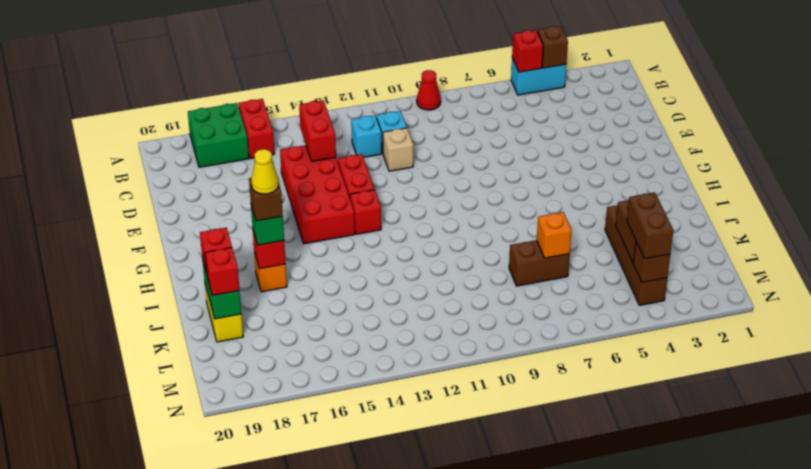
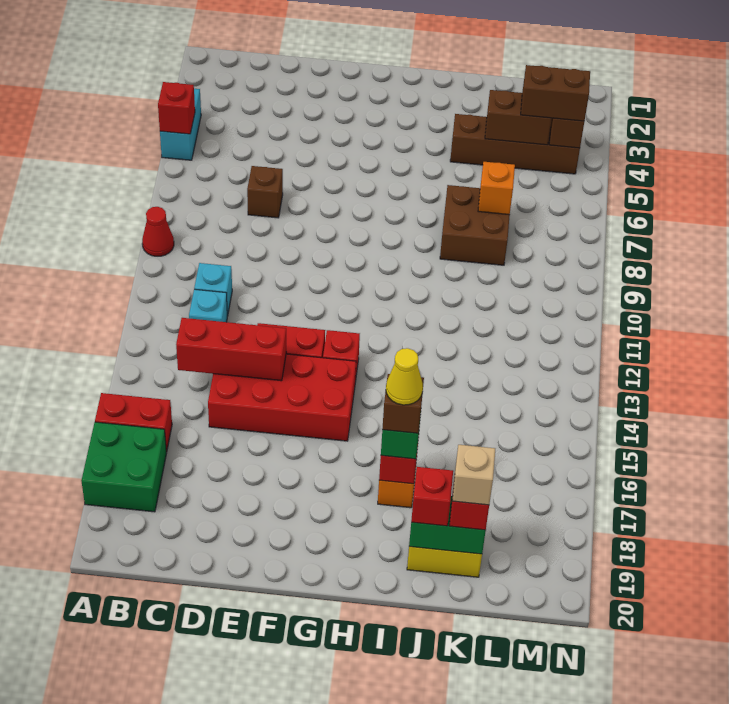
brown 1x1 brick [537,26,568,68] -> brown 1x1 brick moved to [247,166,283,218]
red 1x2 brick [299,100,336,161] -> red 1x3 brick [176,318,286,381]
tan 1x1 brick [383,128,413,171] -> tan 1x1 brick moved to [452,445,495,505]
brown 1x2 brick [509,240,570,286] -> brown 2x2 brick [440,185,510,265]

